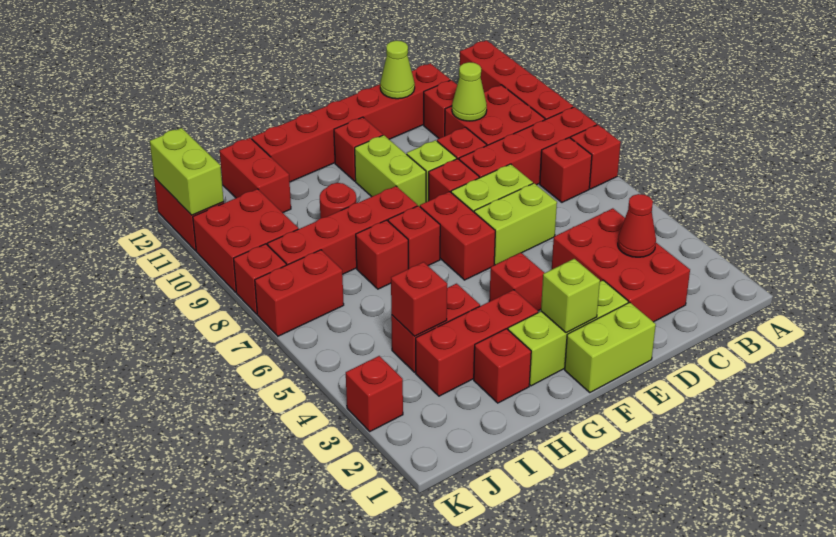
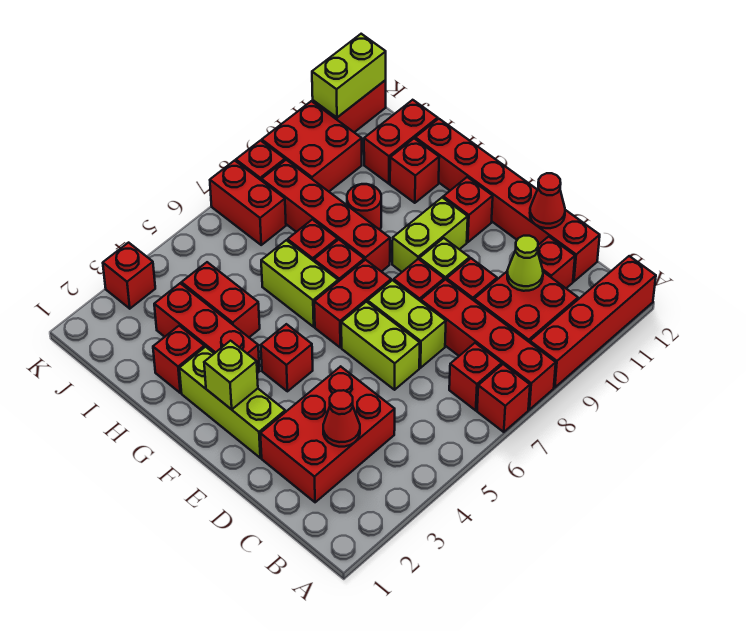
lime 1x1 cone [380,41,415,99] -> red 1x1 cone [530,173,565,228]
lime 1x2 brick [565,302,656,392] -> lime 1x2 brick moved to [261,240,338,327]
red 1x1 brick [391,262,447,336] -> red 1x1 brick moved to [390,139,439,203]

